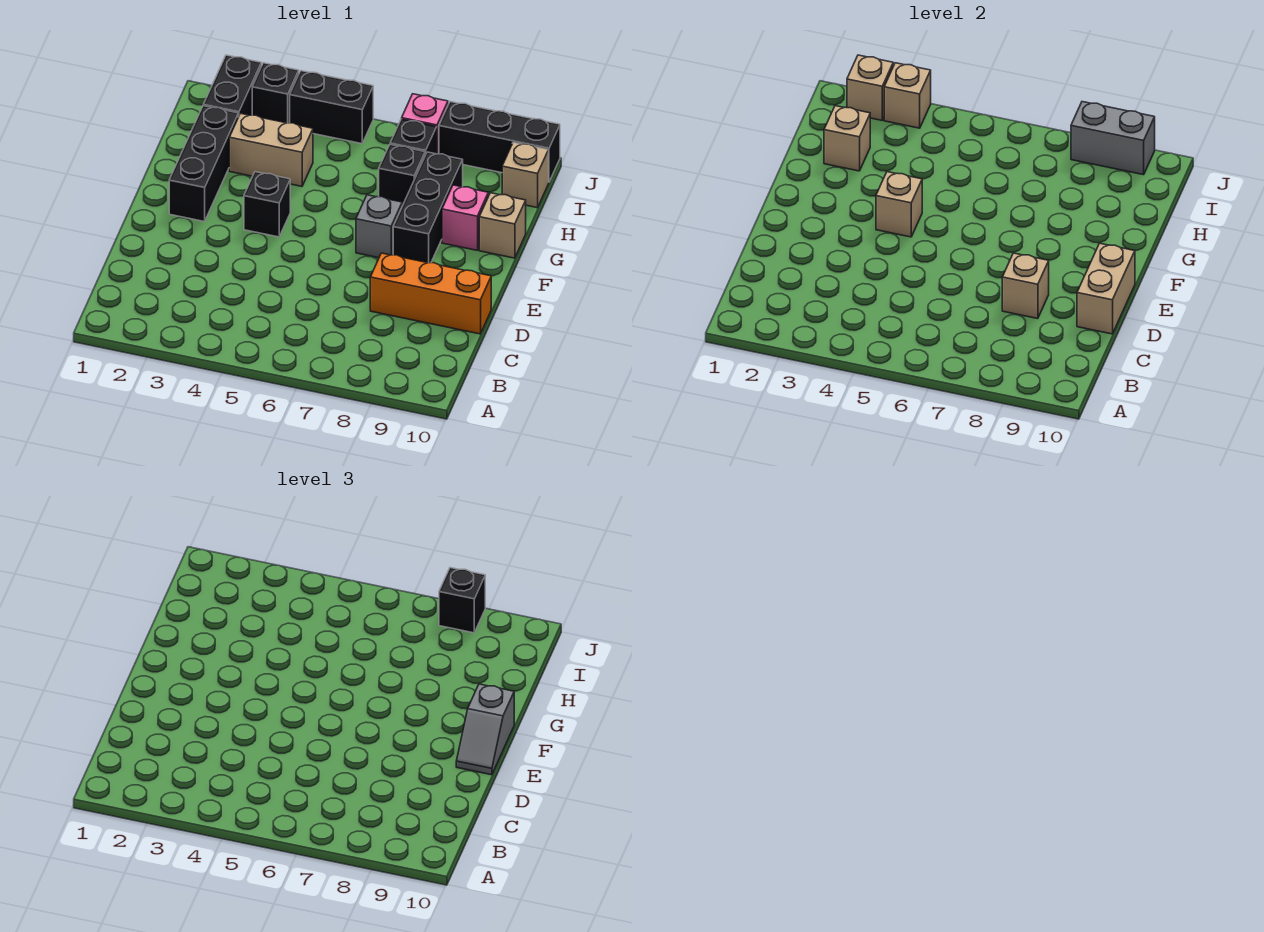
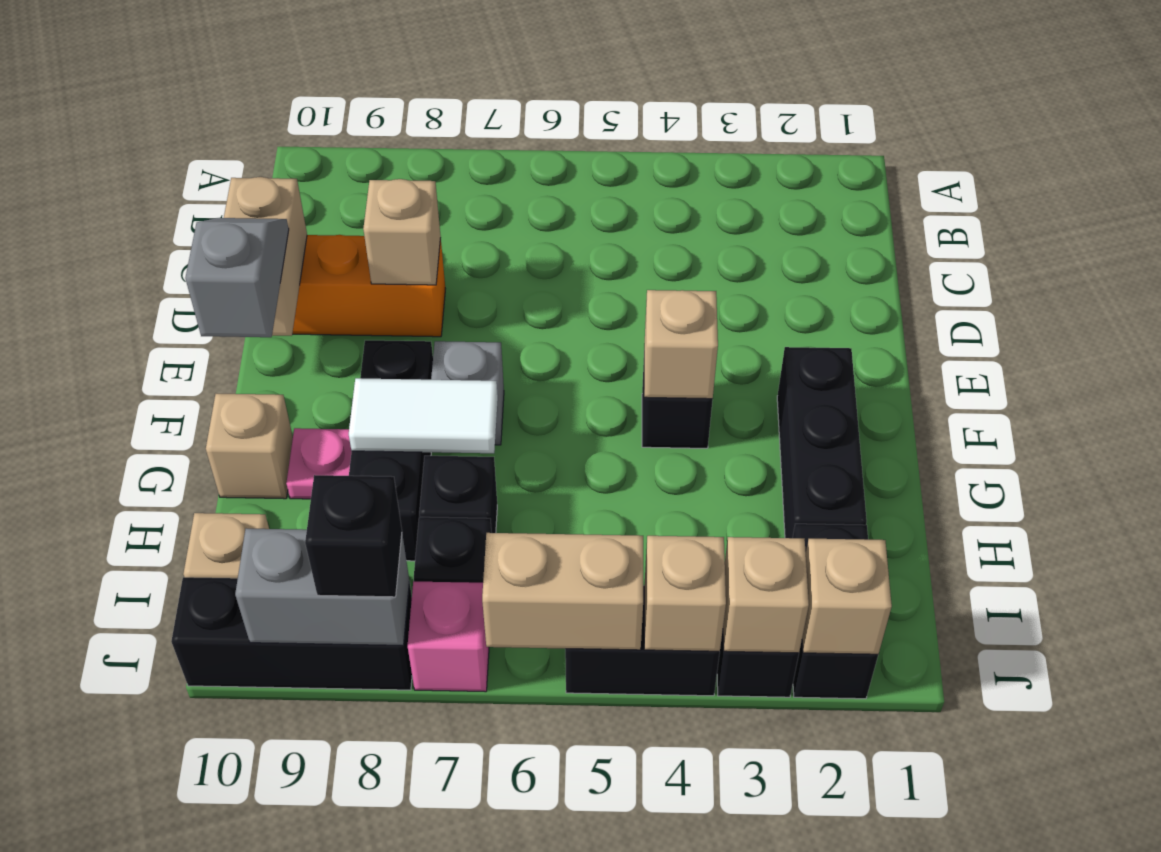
none -> white 1x2 tile [349,378,498,453]
pink 1x1 brick [442,185,488,250] -> pink 1x1 plate [286,428,352,499]
tan 1x1 brick [824,106,870,171] -> tan 1x1 brick moved to [644,536,726,651]
tan 1x2 brick [229,113,313,186] -> tan 1x2 brick moved to [482,533,643,650]

